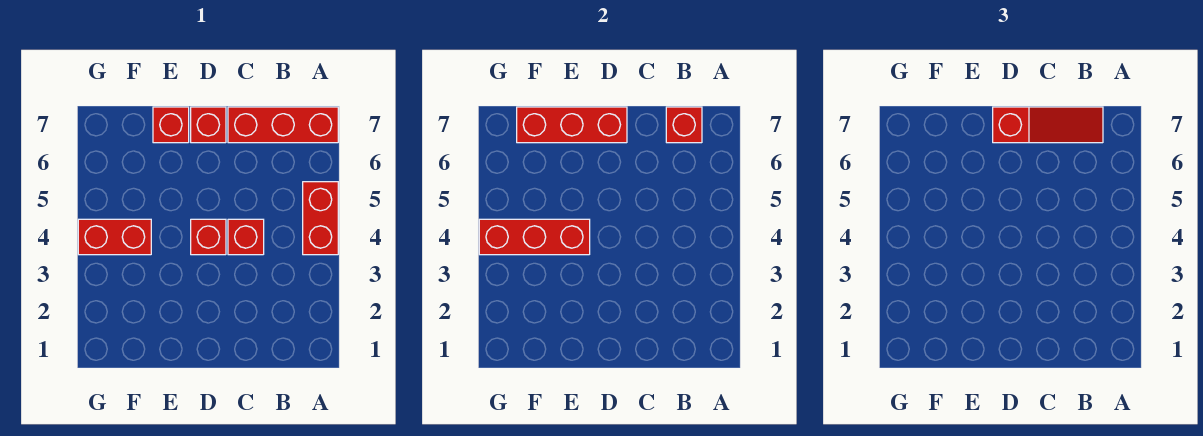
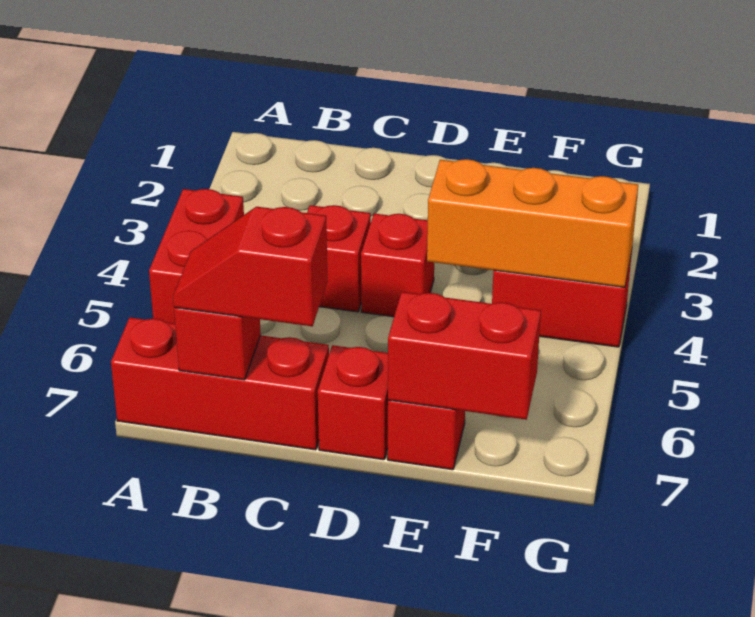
red 1x3 slope [993,107,1103,143] -> red 1x2 slope [173,207,328,326]
red 1x3 brick [517,107,627,143] -> red 1x2 brick [388,292,541,420]
red 1x3 brick [479,219,590,255] -> orange 1x3 brick [427,159,638,287]

